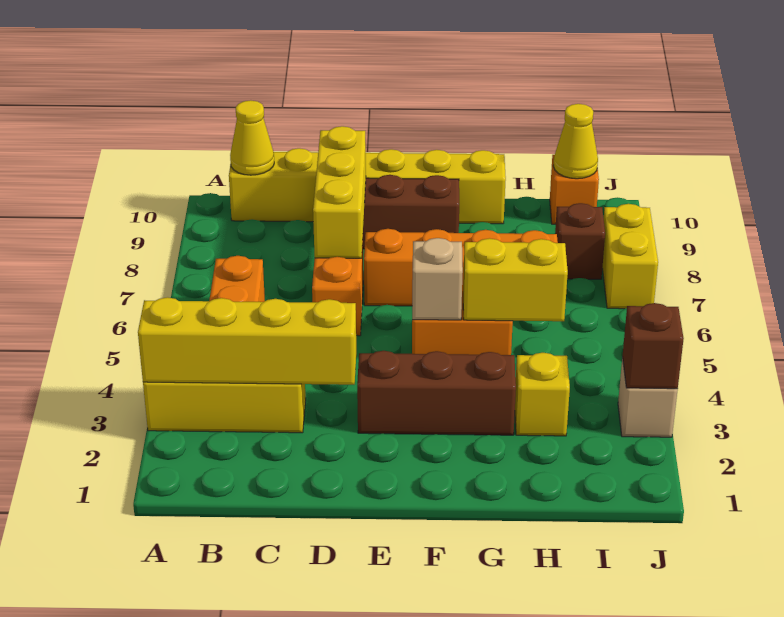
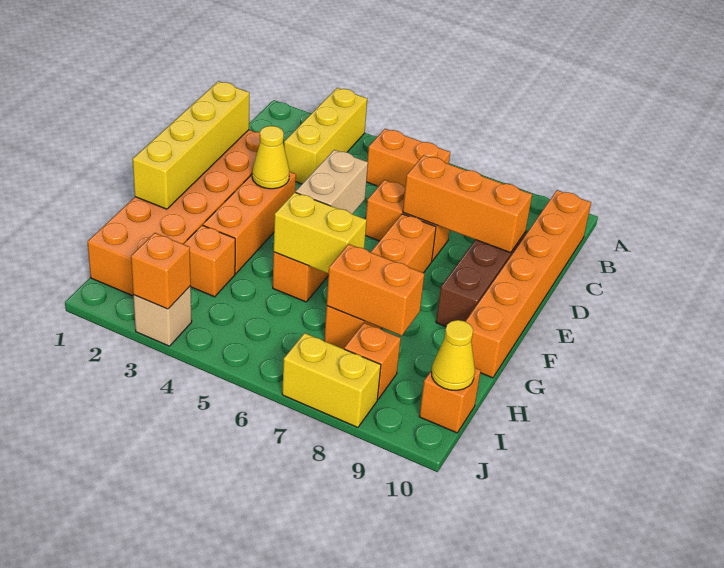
yellow 1x4 brick [138,297,356,385] -> yellow 1x4 brick moved to [133,81,250,209]
yellow 1x6 brick [229,148,506,224] -> orange 1x6 brick [466,190,591,378]
yellow 1x1 cone [230,100,274,175] -> yellow 1x1 cone moved to [252,126,289,189]
none -> orange 2x6 brick [88,130,260,296]
yellow 1x3 brick [313,126,366,258] -> orange 1x3 brick [403,155,532,253]
brown 1x3 brick [357,351,516,435] -> orange 1x3 brick [203,171,296,273]
tan 1x1 brick [412,238,463,320] -> tan 1x2 brick [296,150,368,214]
yellow 1x2 brick [463,238,568,321] -> yellow 1x2 brick turned to [274,192,367,274]
yellow 1x1 brick [515,353,570,436] -> orange 1x1 brick [184,225,235,297]
none -> orange 1x2 brick [327,244,424,336]
brown 1x1 brick [555,203,605,279] -> orange 1x1 brick [344,323,401,399]
brown 1x1 brick [622,303,684,389] -> orange 1x1 brick [131,233,191,309]

